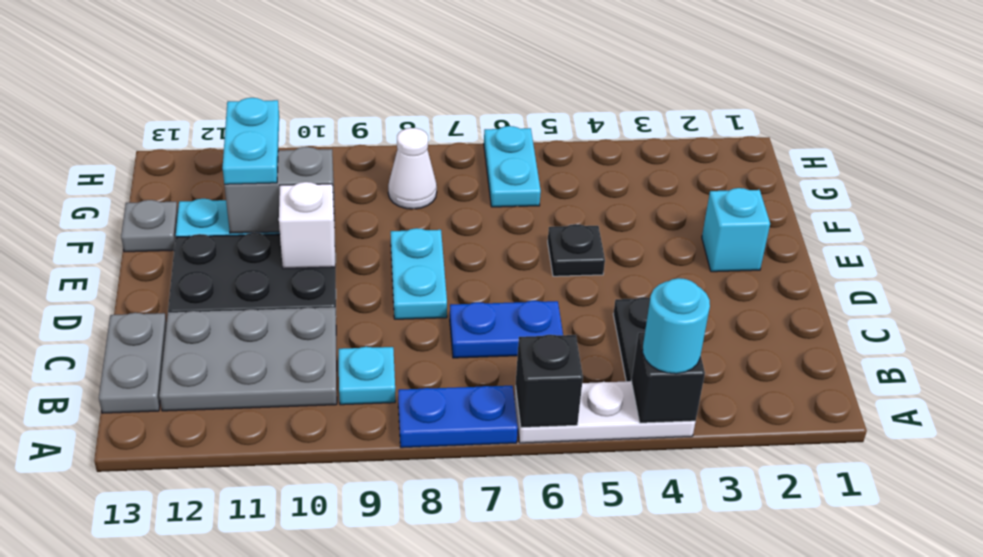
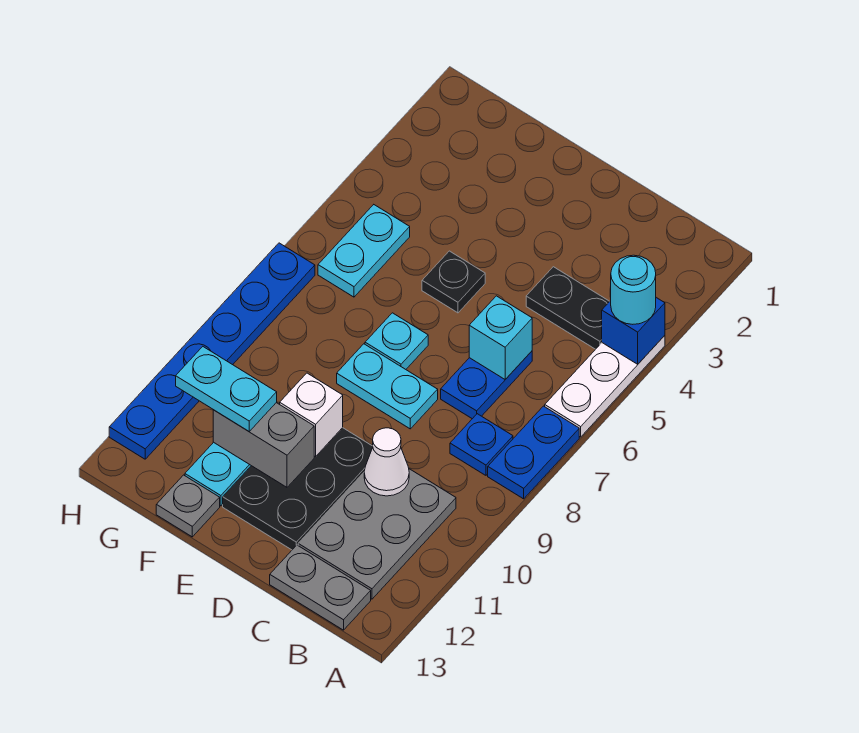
black 1x1 brick [631,333,705,423] -> blue 1x1 brick [602,298,665,364]
black 1x1 brick [516,335,583,428] -> none
none -> blue 1x1 plate [450,414,513,475]
cyan 1x1 plate [339,347,395,405] -> cyan 1x1 plate moved to [365,313,428,369]
cyan 1x1 brick [702,188,770,272] -> cyan 1x1 brick moved to [469,296,532,379]
grey 1x2 brick [224,147,335,233] -> grey 1x2 brick turned to [213,403,314,487]
cyan 1x2 plate [484,126,541,207] -> cyan 1x2 plate turned to [318,205,410,297]
white 1x1 cone [388,128,437,209] -> white 1x1 cone moved to [364,428,409,496]
none -> blue 1x6 plate [109,243,315,459]

